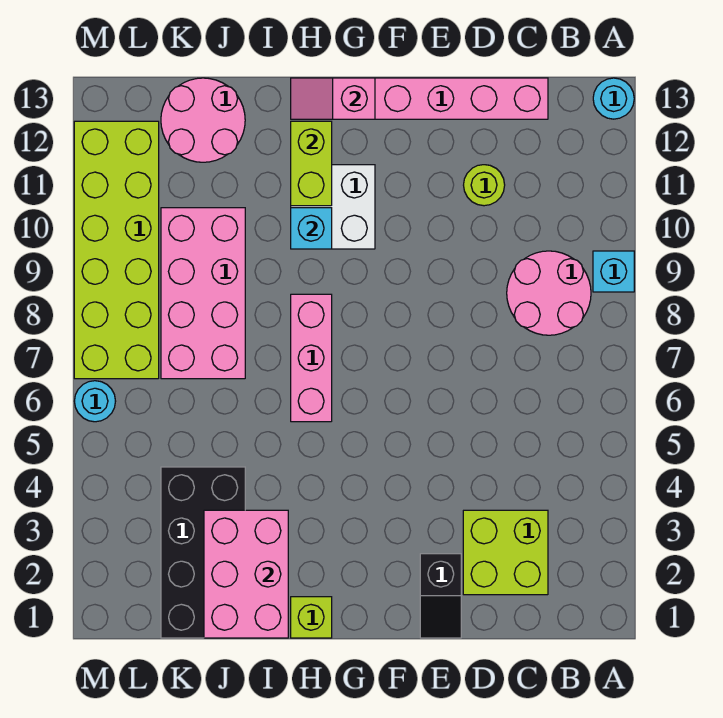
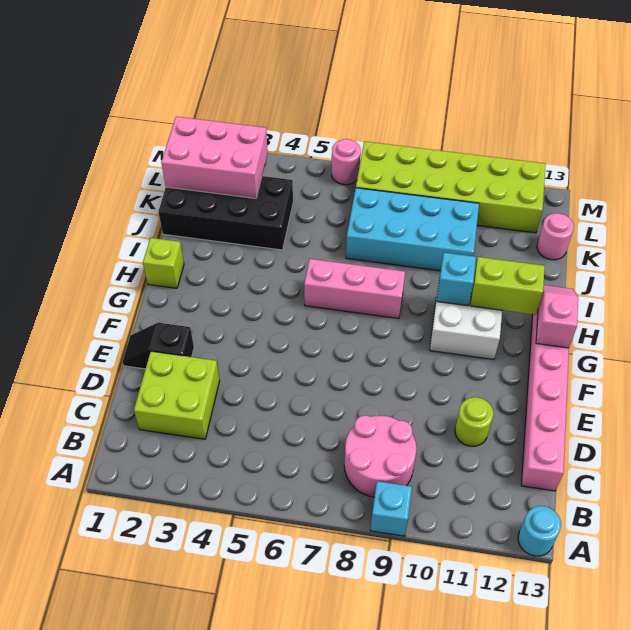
pink 2x3 brick [204,510,288,638] -> pink 2x3 brick moved to [161,117,268,198]
pink 2x4 brick [161,208,245,379] -> cyan 2x4 brick [346,188,479,271]
pink 2x2 round brick [161,78,245,162] -> pink 1x1 round brick [537,213,574,260]
cyan 1x1 round brick [74,381,116,422] -> pink 1x1 round brick [332,139,361,185]

